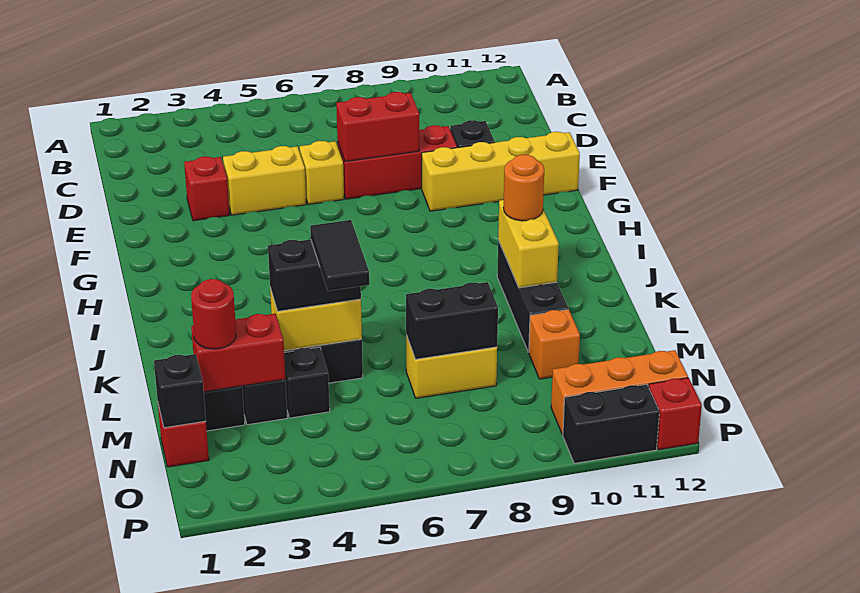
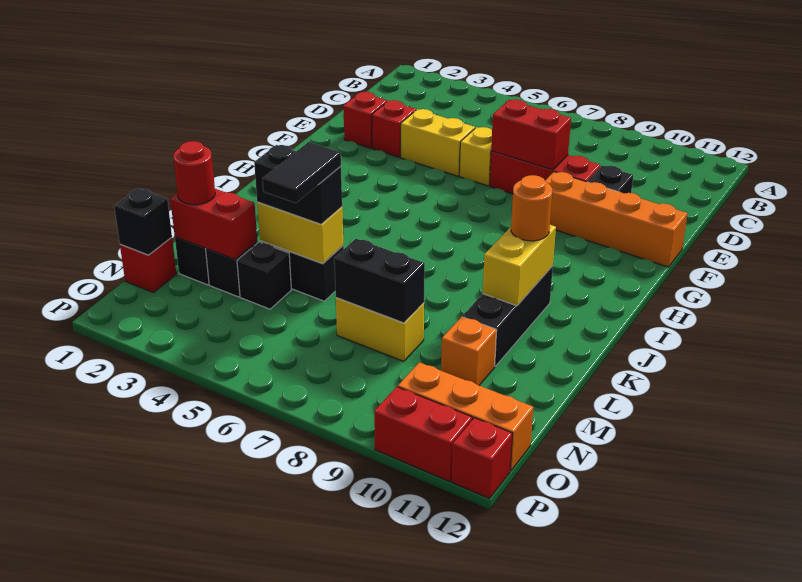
none -> red 1x1 brick [343,92,387,148]
yellow 1x4 brick [422,132,580,211] -> orange 1x4 brick [545,172,688,267]
black 1x2 brick [563,384,659,464] -> red 1x2 brick [374,387,472,482]

